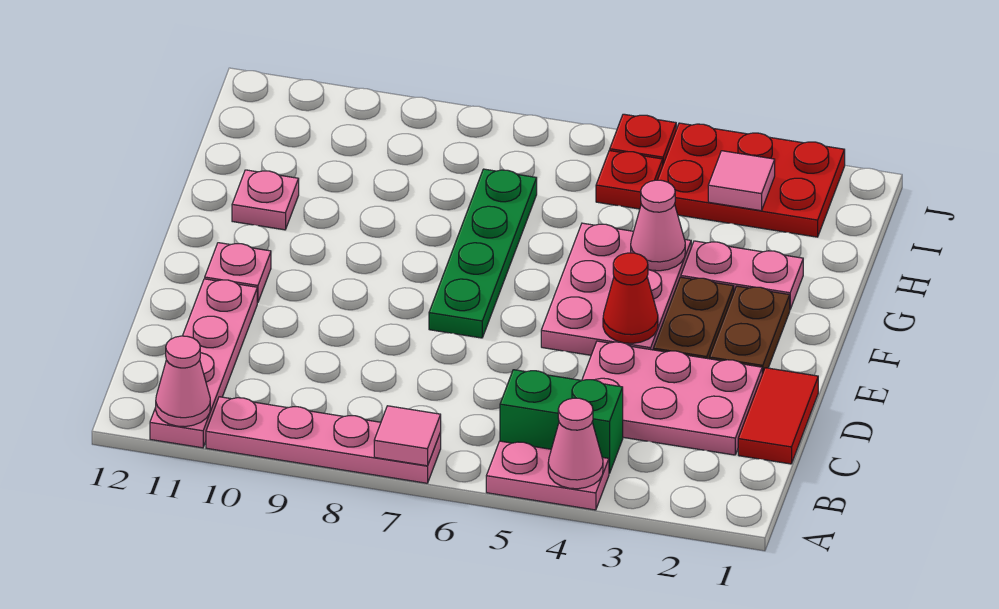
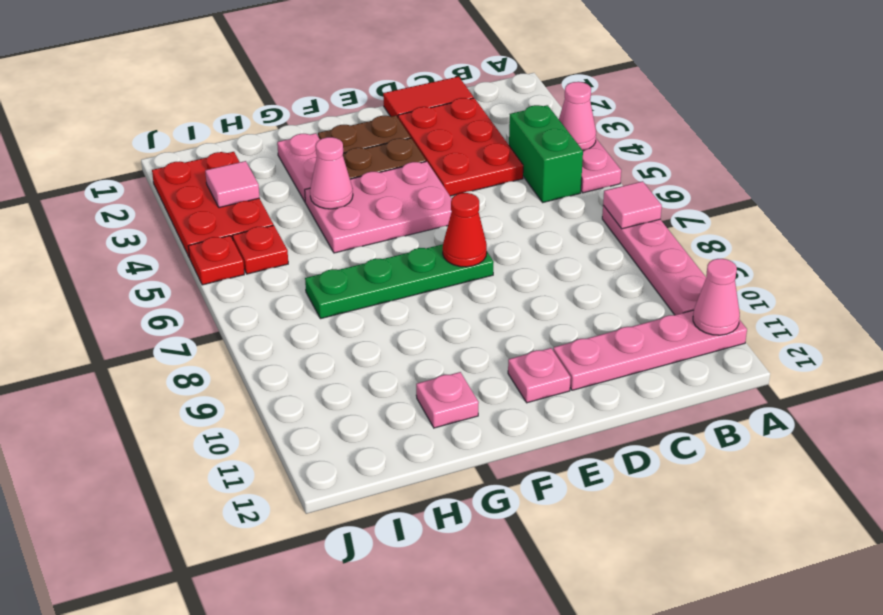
pink 2x3 plate [582,341,762,455] -> red 2x3 plate [398,98,523,196]
red 1x1 cone [603,253,658,343] -> red 1x1 cone moved to [443,193,487,267]

